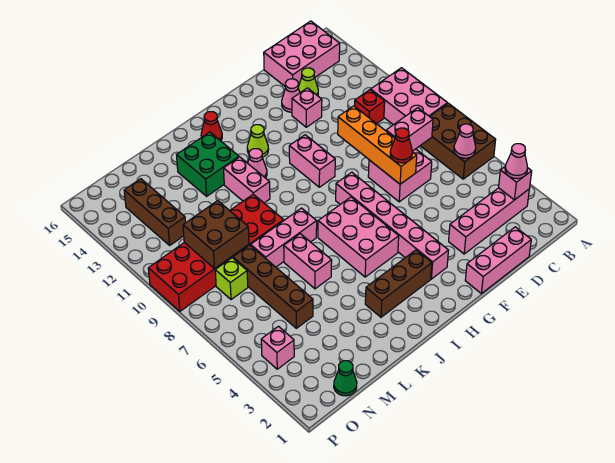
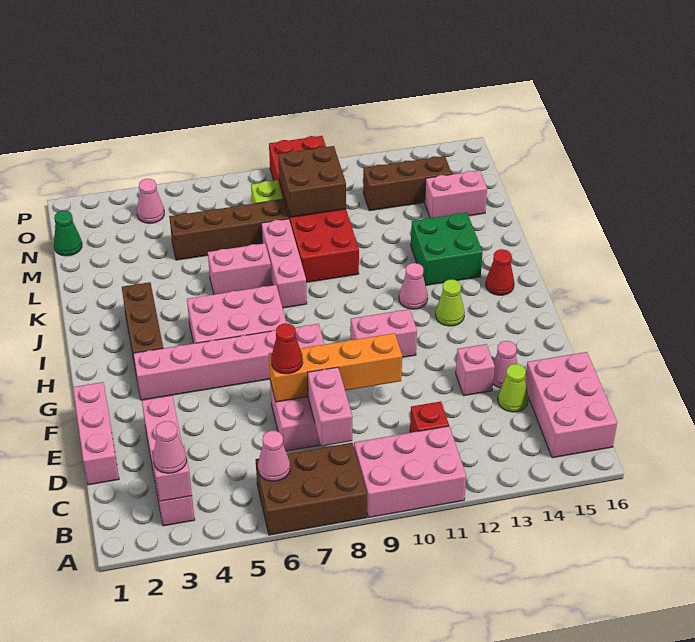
pink 1x2 brick [224,157,270,203] -> pink 1x2 brick moved to [425,170,487,218]
pink 1x1 brick [261,326,294,369] -> pink 1x1 cone [137,179,164,223]

